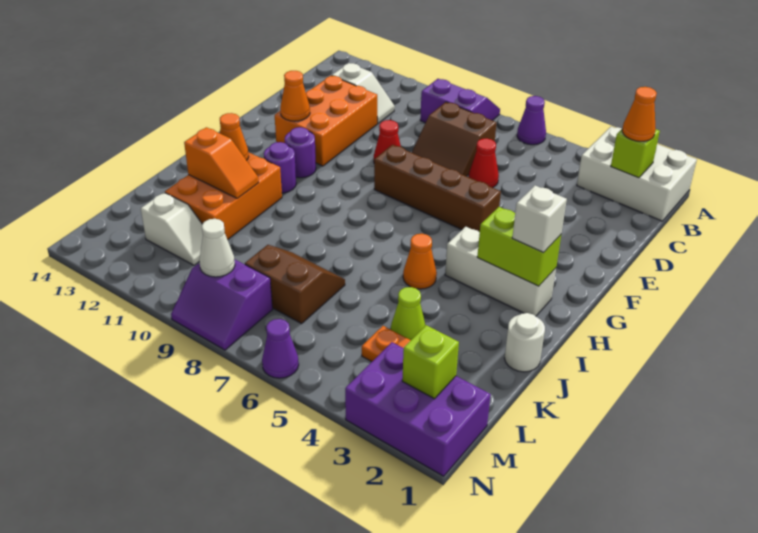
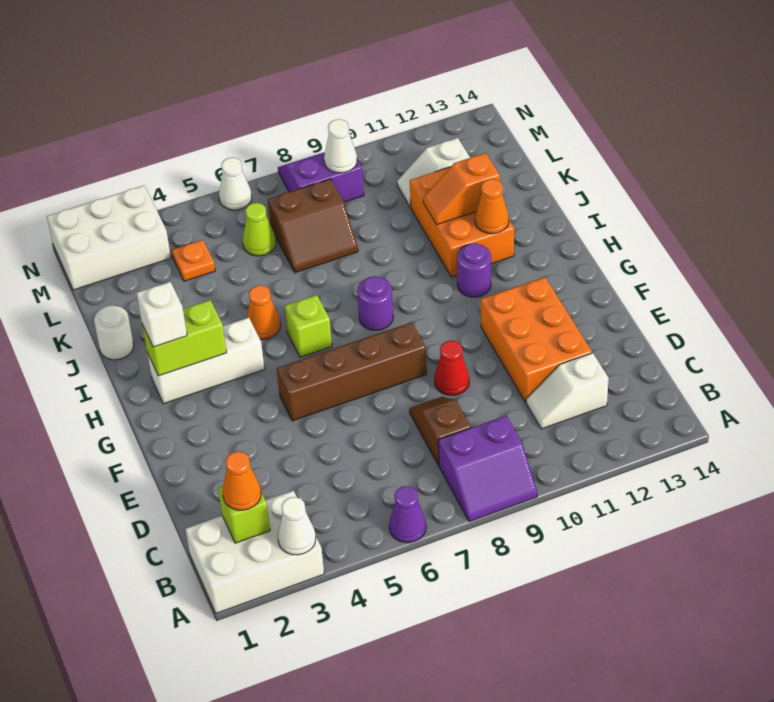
none -> white 1x1 cone [278,497,316,555]
brown 2x2 slope [412,102,497,176] -> brown 1x2 slope [409,397,471,466]
red 1x1 cone [469,138,499,188] -> none
orange 1x1 cone [280,71,310,121] -> none
purple 1x1 round brick [285,127,316,178] -> purple 1x1 round brick moved to [357,276,393,331]
lime 1x1 cone [391,287,426,340] -> lime 1x1 cone moved to [242,203,276,256]
purple 2x3 brick [345,342,491,476] -> white 2x3 brick [47,186,171,290]
lime 1x1 brick [402,325,459,399] -> lime 1x1 brick moved to [285,295,332,357]
purple 1x1 cone [262,319,299,378] -> white 1x1 cone [219,157,252,210]

